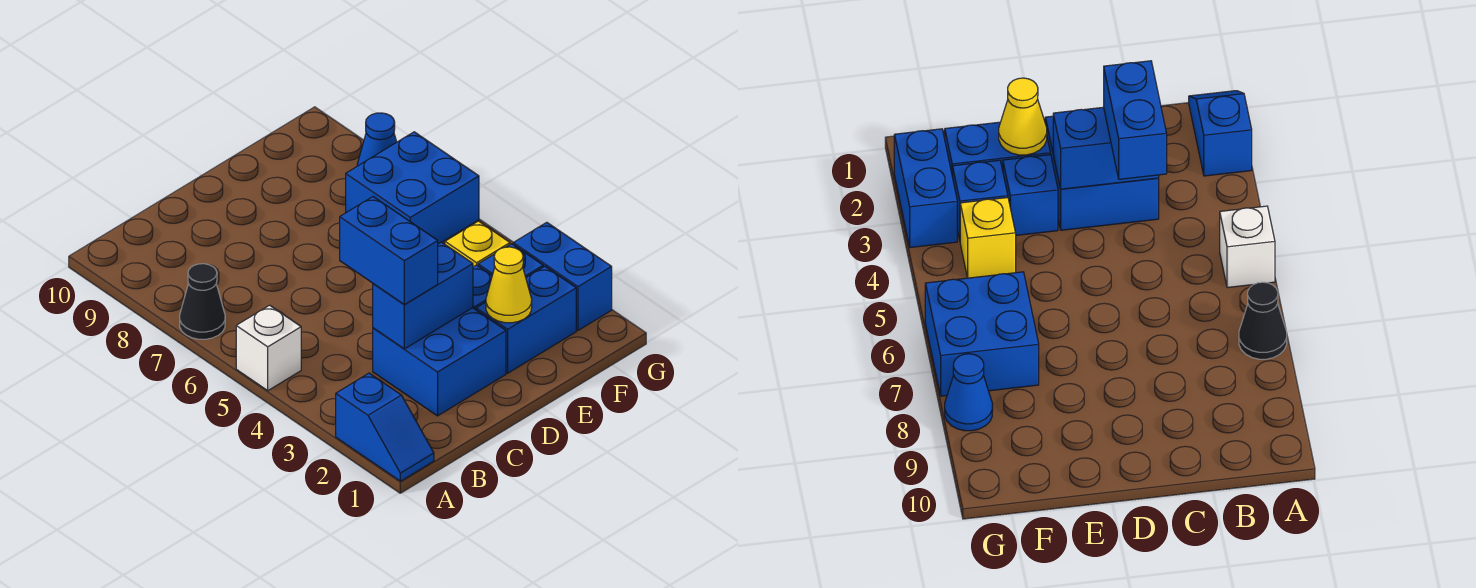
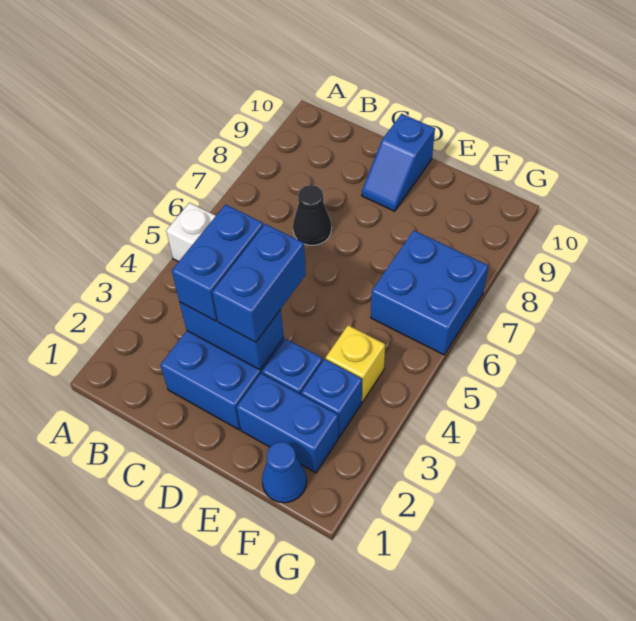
blue 1x2 slope [336,373,434,481] -> blue 1x2 slope moved to [362,114,435,211]
black 1x1 cone [180,264,225,339] -> black 1x1 cone moved to [293,185,332,245]
yellow 1x1 cone [486,247,532,323] -> none
blue 1x2 brick [513,222,612,330] -> blue 1x2 brick moved to [212,224,306,342]
blue 1x1 cone [357,113,397,166] -> blue 1x1 cone moved to [262,442,307,503]

